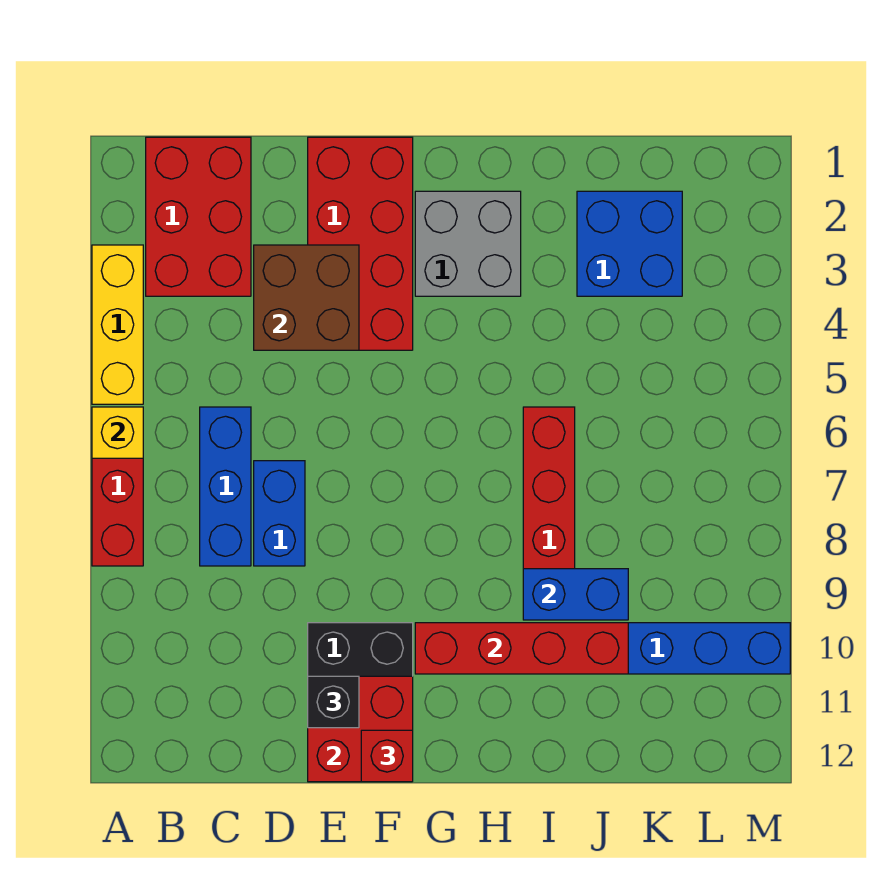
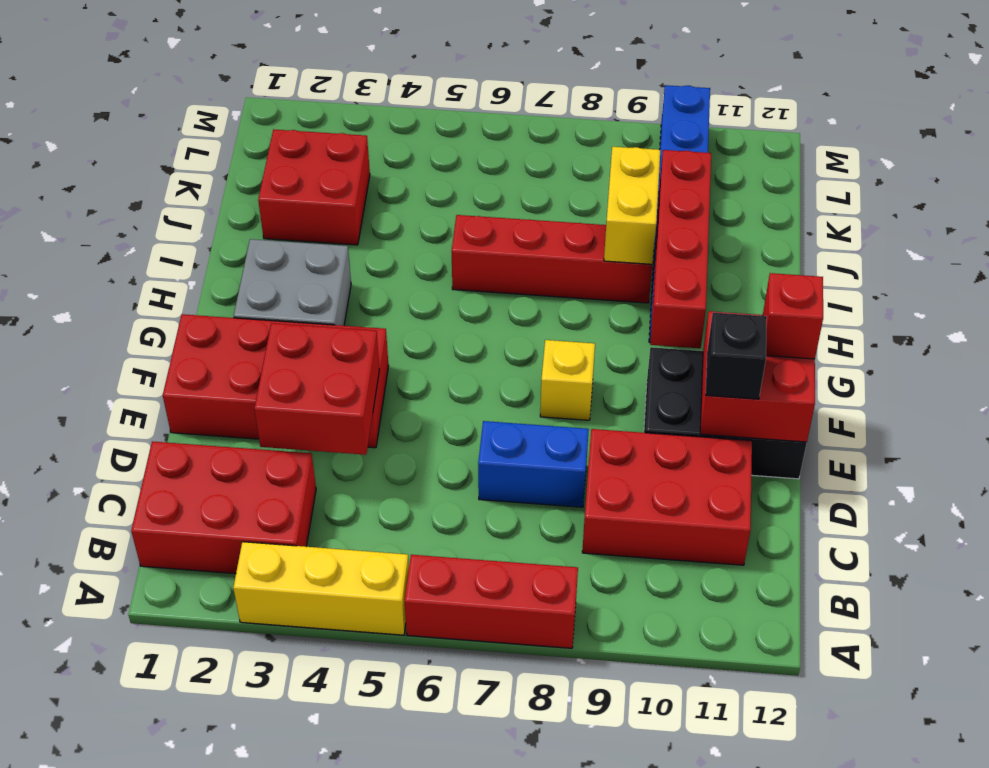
yellow 1x1 brick [92,407,143,458] -> yellow 1x1 brick moved to [540,340,595,420]
blue 1x3 brick [200,407,251,566] -> none
none -> red 2x3 brick [582,429,752,565]
brown 2x2 brick [254,245,359,350] -> red 2x2 brick [254,323,380,455]
blue 1x2 brick [523,569,628,620] -> yellow 1x2 brick [604,147,660,264]
blue 2x2 brick [577,191,682,296] -> red 2x2 brick [258,129,370,245]

